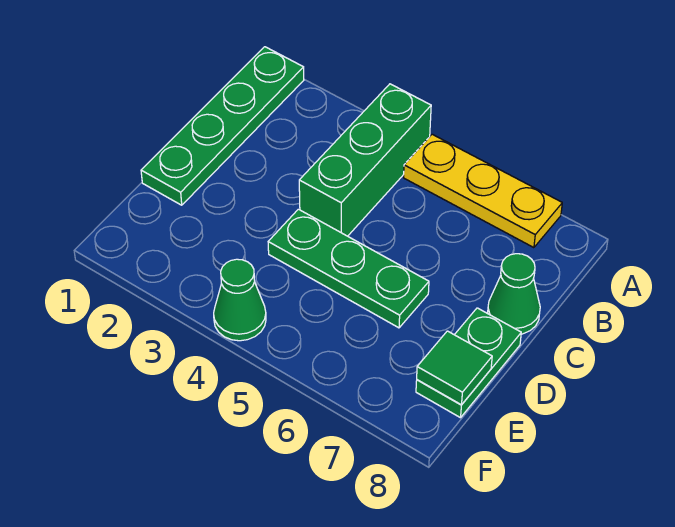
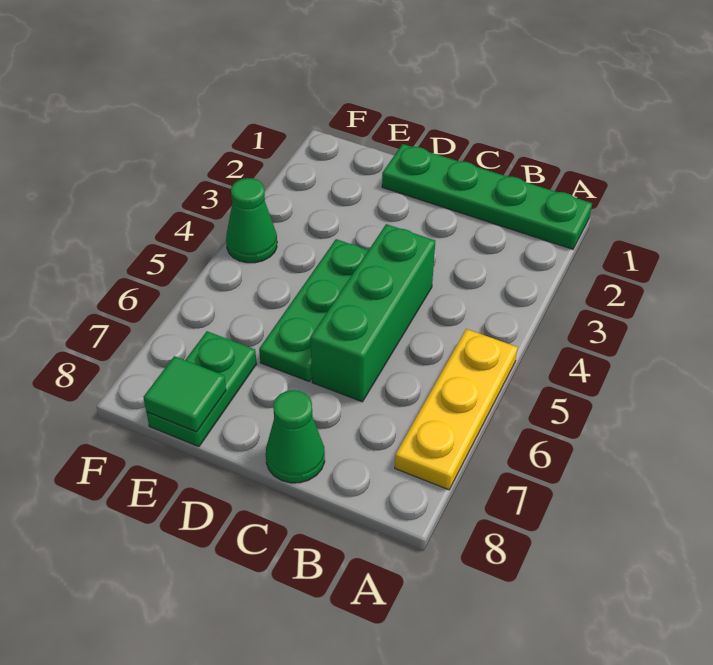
green 1x3 brick [299,84,431,236] -> green 1x3 brick turned to [311,224,435,402]
green 1x2 plate [416,308,521,418] -> green 1x2 plate turned to [146,331,257,447]

